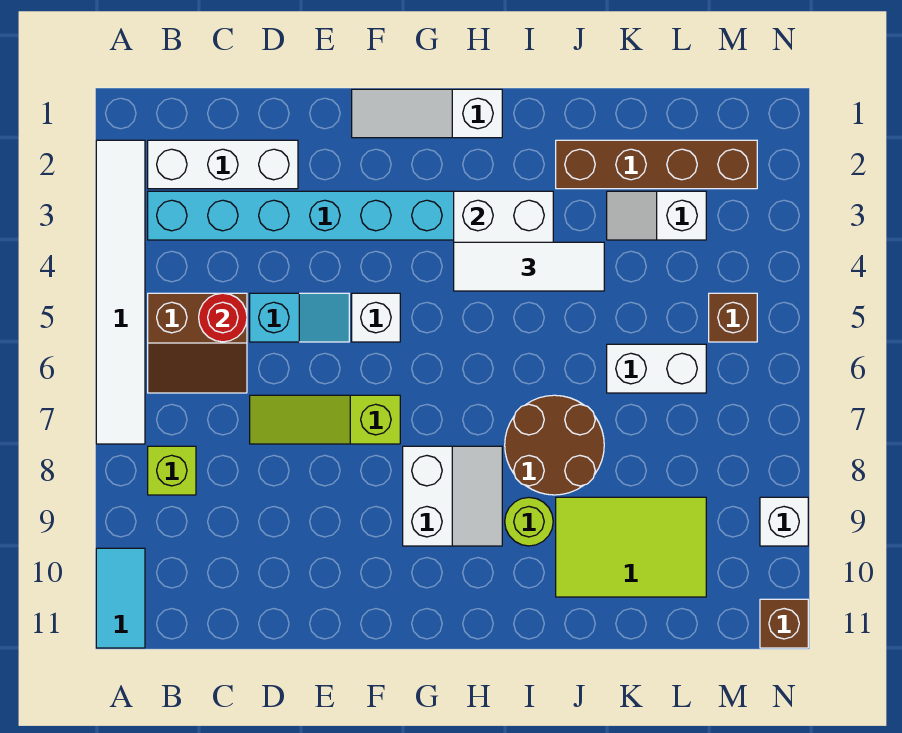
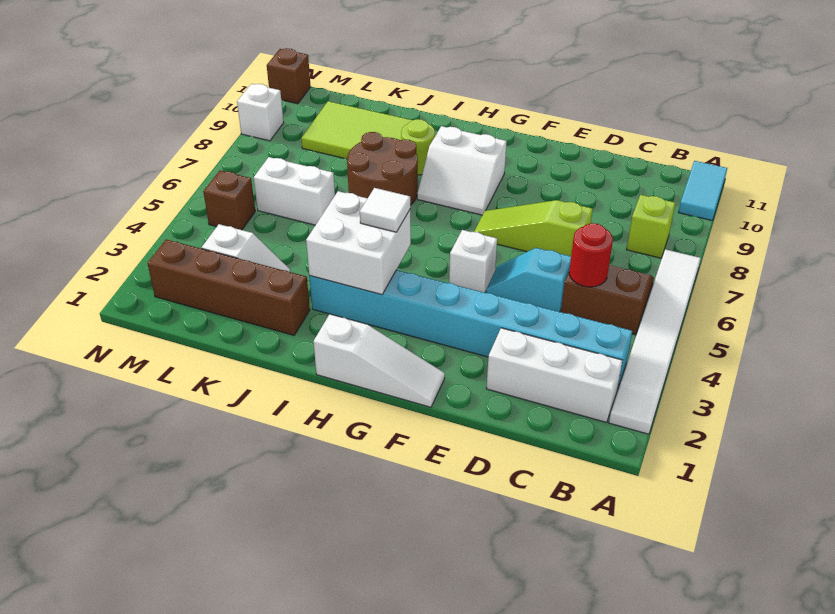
lime 1x3 slope [250,395,400,444] -> lime 1x3 slope turned to [474,200,592,256]
white 2x2 slope [403,446,502,546] -> white 2x2 slope turned to [417,126,507,215]
white 1x3 tile [454,242,604,291] -> white 1x1 tile [360,188,410,232]

